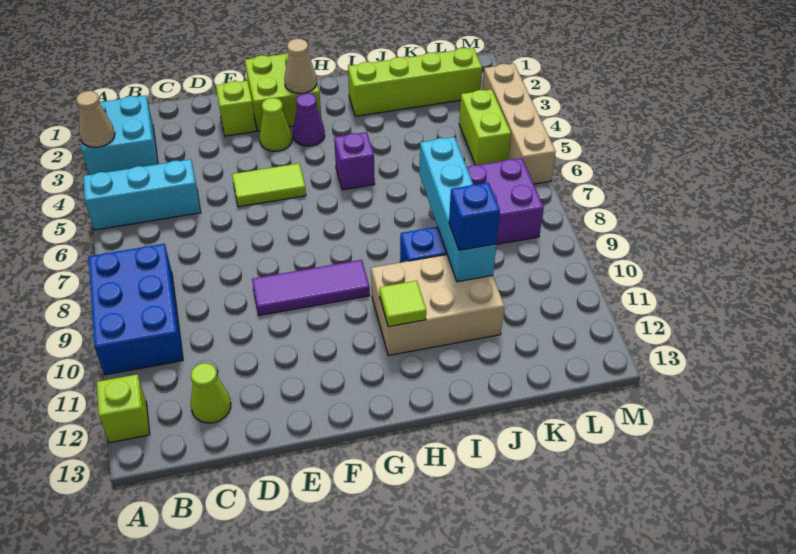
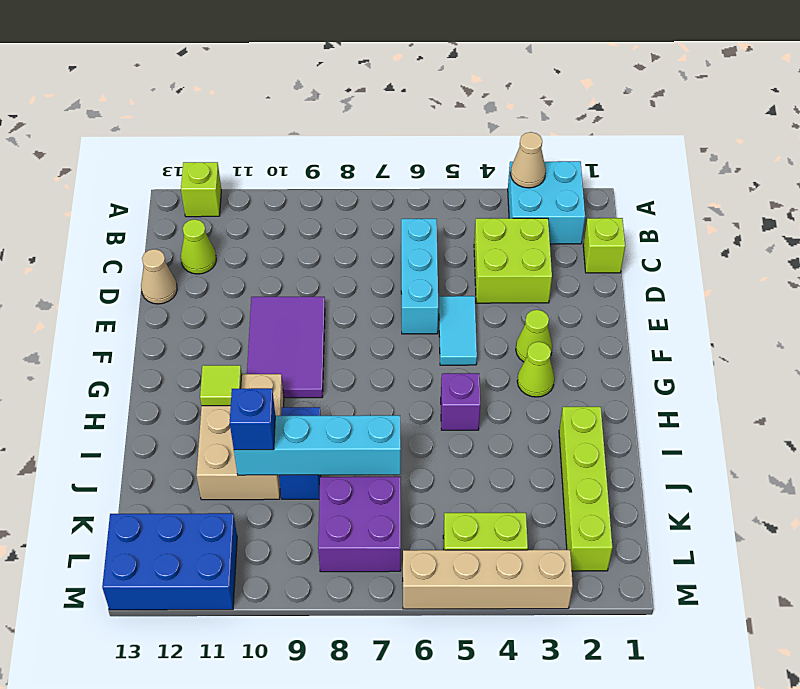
cyan 1x3 brick [83,159,201,230] -> cyan 1x3 brick moved to [401,219,438,334]
blue 2x3 brick [89,244,183,375] -> blue 2x3 brick moved to [102,513,237,610]
lime 1x1 brick [216,81,256,136] -> lime 1x1 brick moved to [583,218,625,273]
lime 1x2 tile [232,163,306,207] -> cyan 1x2 tile [439,296,477,365]
purple 1x3 tile [252,260,370,315] -> purple 2x3 tile [247,297,325,398]
lime 2x2 brick [245,53,321,131] -> lime 2x2 brick moved to [474,218,552,303]
tan 1x1 cone [284,39,317,94] -> tan 1x1 cone moved to [141,249,177,304]
purple 1x1 cone [293,93,325,146] -> lime 1x1 cone [517,342,554,397]

